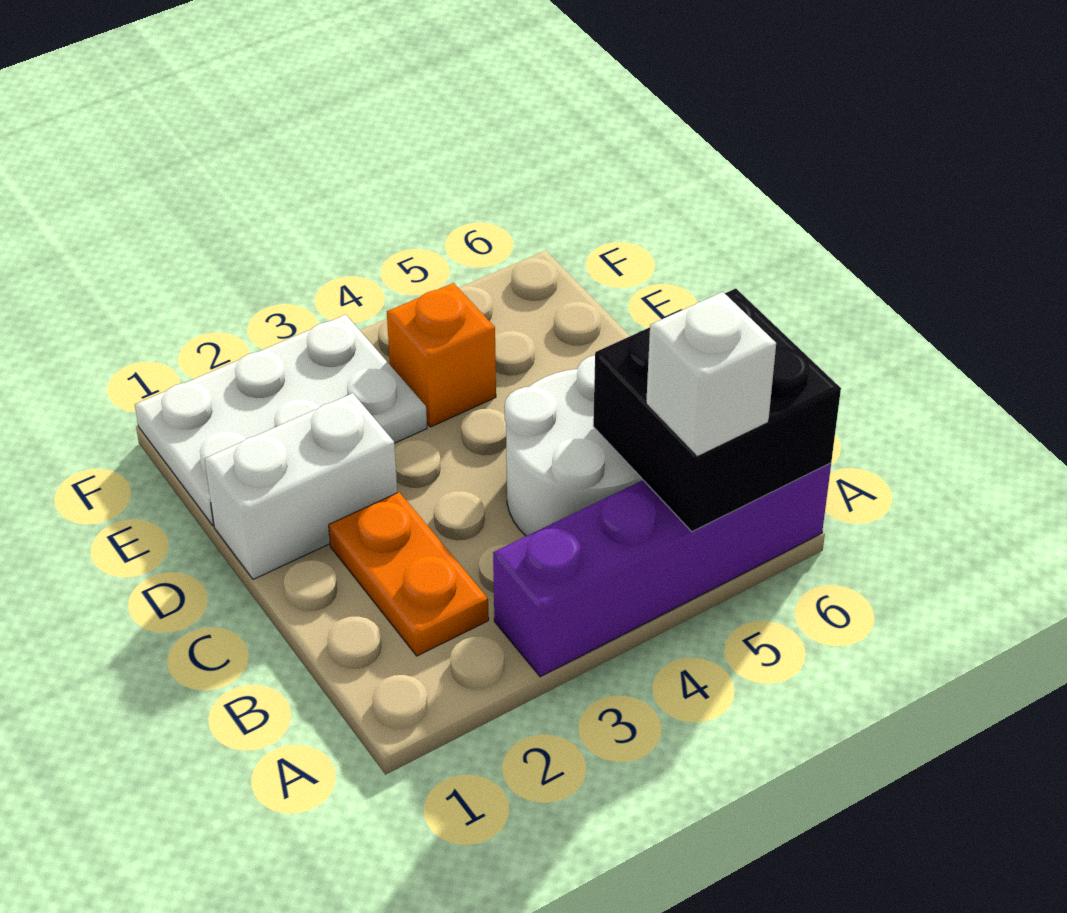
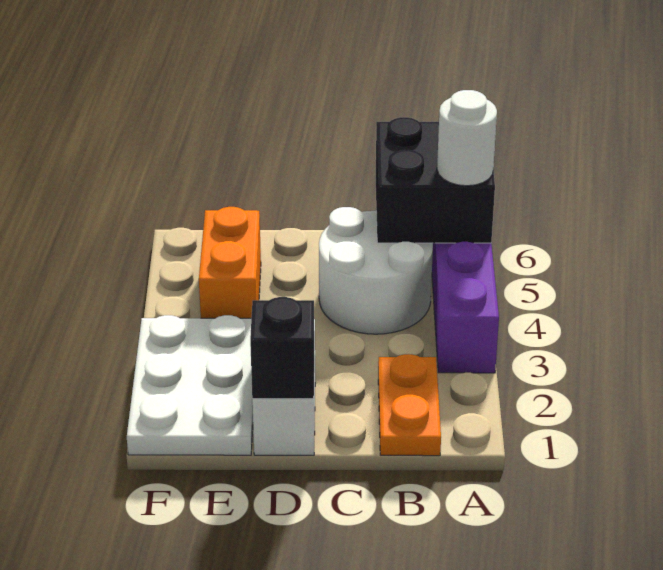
white 1x1 brick [646,292,776,457] -> white 1x1 round brick [437,90,497,186]
orange 1x2 plate [329,492,489,656] -> orange 1x2 plate turned to [378,354,441,456]
none -> black 1x1 brick [250,297,314,399]
orange 1x1 brick [387,283,496,427] -> orange 1x2 brick [199,207,261,318]

